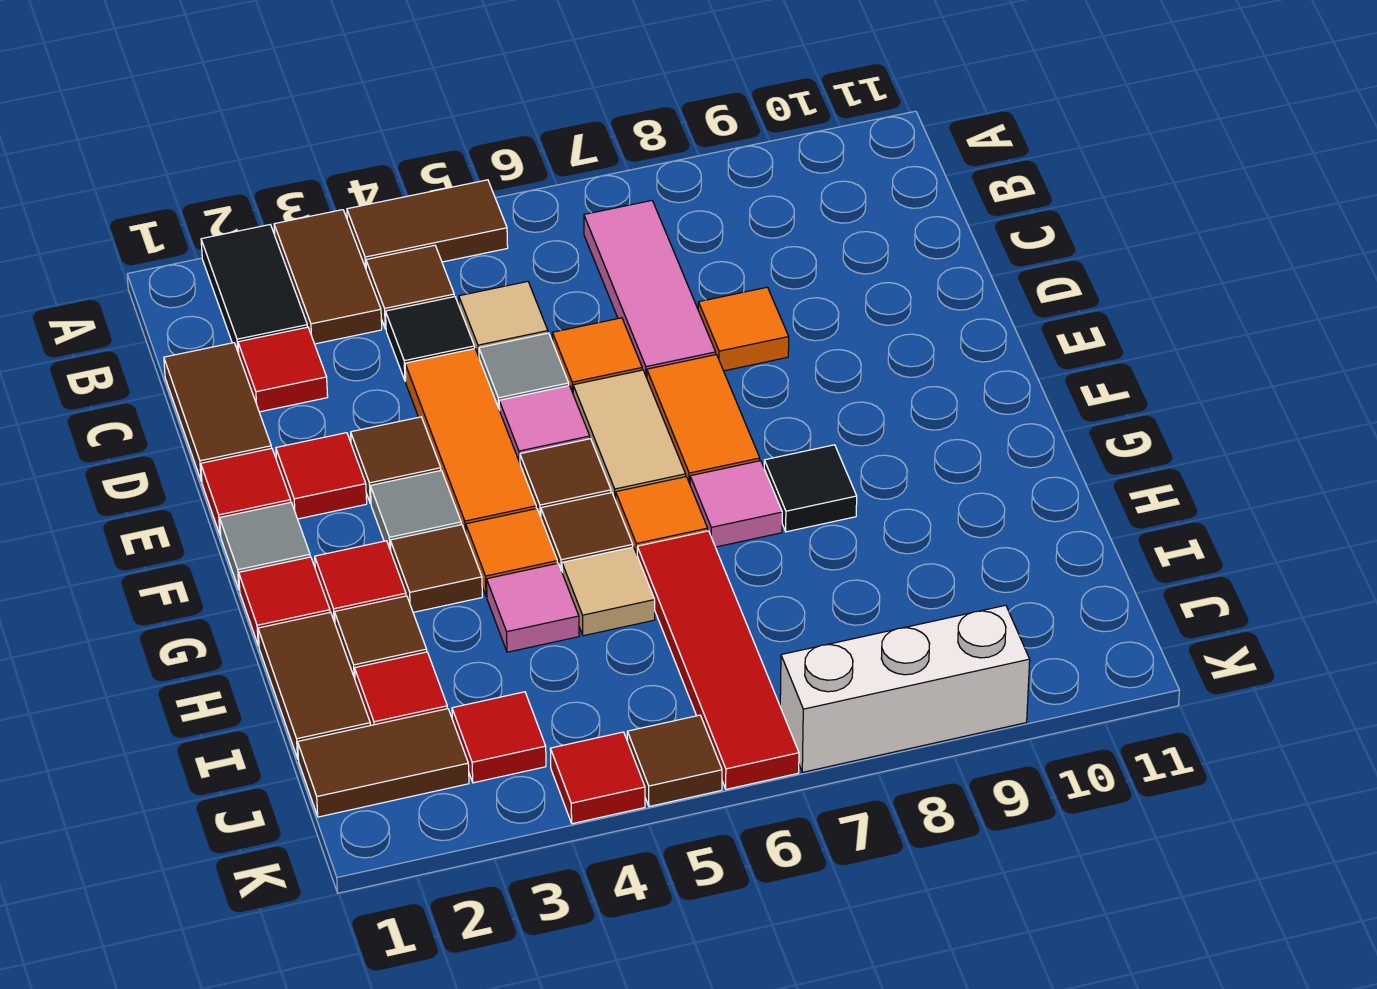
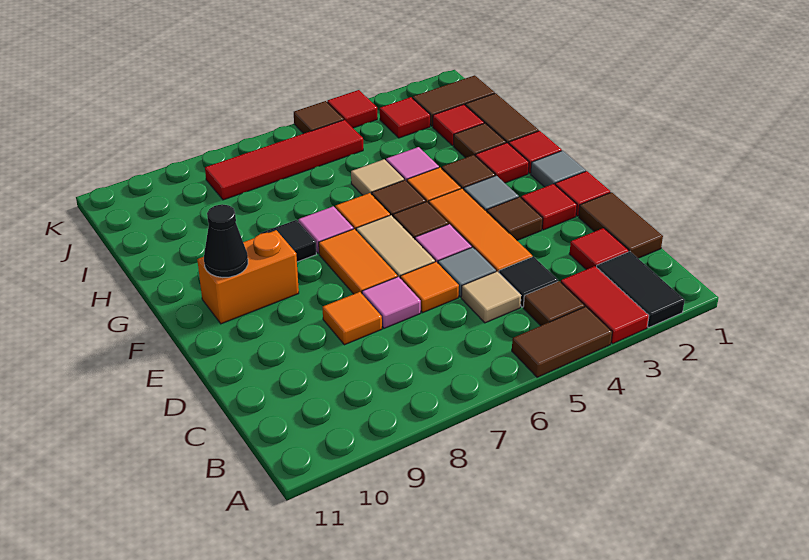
brown 1x2 tile [274,210,382,344] -> red 1x2 tile [561,266,649,344]
pink 1x3 tile [584,201,716,378] -> pink 1x1 tile [362,277,421,328]
none -> orange 1x2 brick [197,230,299,324]
none -> black 1x1 cone [204,204,248,278]
red 1x4 tile [637,531,799,789] -> red 1x4 tile turned to [205,120,363,200]
white 1x3 brick [780,605,1030,772] -> none

